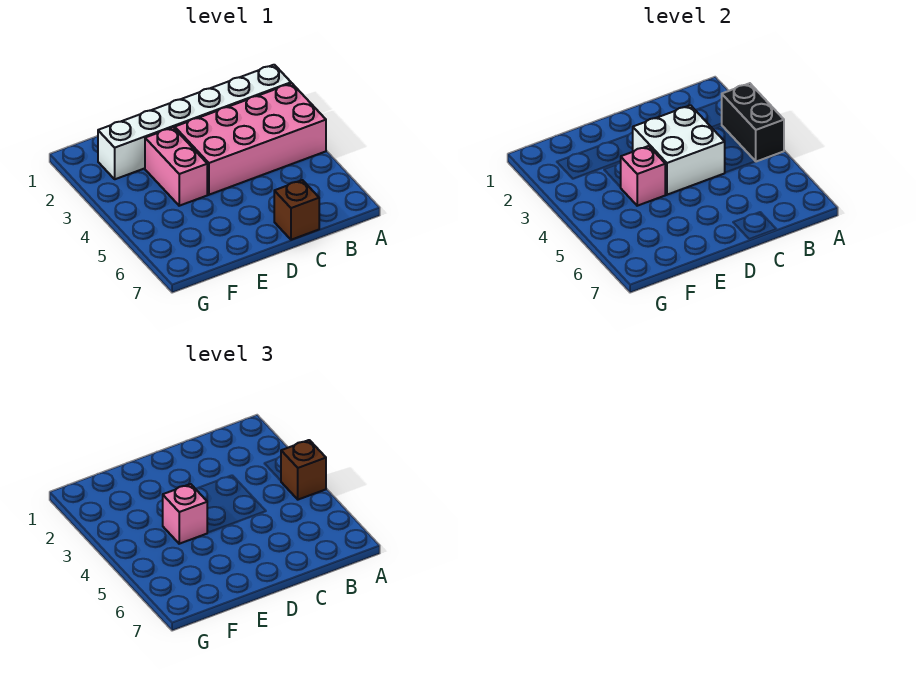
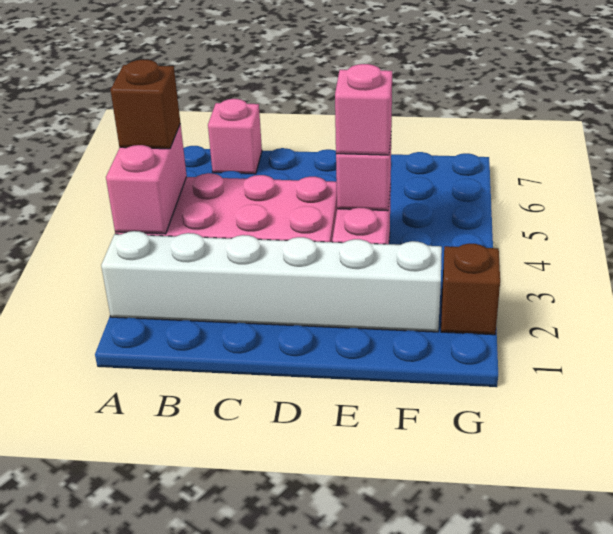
black 1x2 brick [722,83,784,162] -> pink 1x2 brick [106,124,187,234]
none -> pink 1x1 brick [208,99,262,174]
white 2x2 brick [633,105,725,195] -> none
brown 1x1 brick [274,180,319,240] -> brown 1x1 brick moved to [441,244,500,335]

